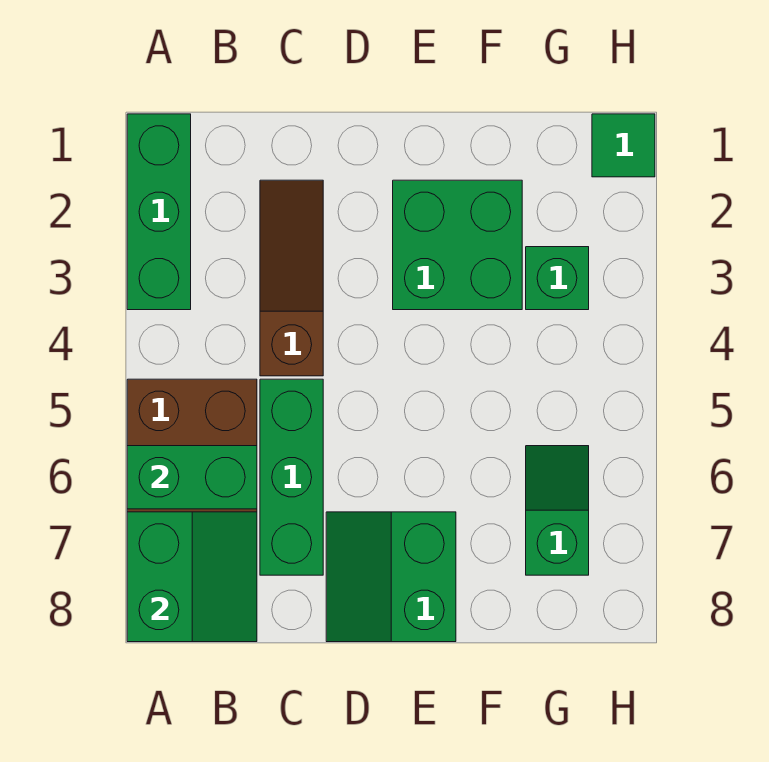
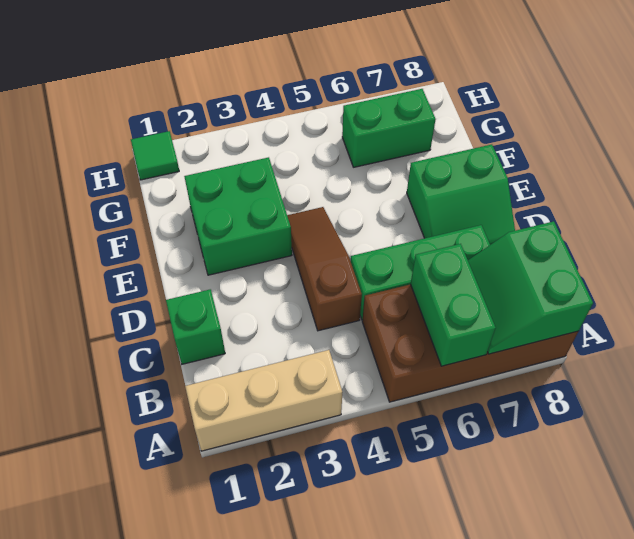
green 1x3 brick [127,114,191,310] -> tan 1x3 brick [185,350,342,451]
green 2x2 slope [127,512,257,642] -> green 2x2 slope turned to [468,221,593,354]
brown 1x3 slope [260,180,323,376] -> brown 1x3 slope turned to [287,207,362,331]
green 1x1 brick [526,247,589,310] -> green 1x1 brick moved to [166,289,225,364]
green 1x2 slope [526,446,589,575] -> green 1x2 brick [342,89,436,167]

